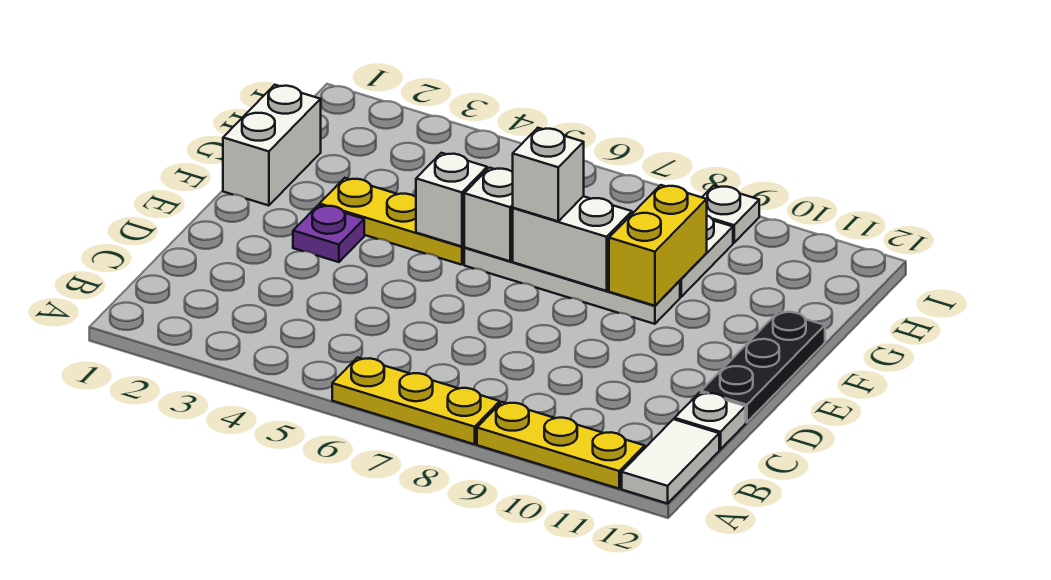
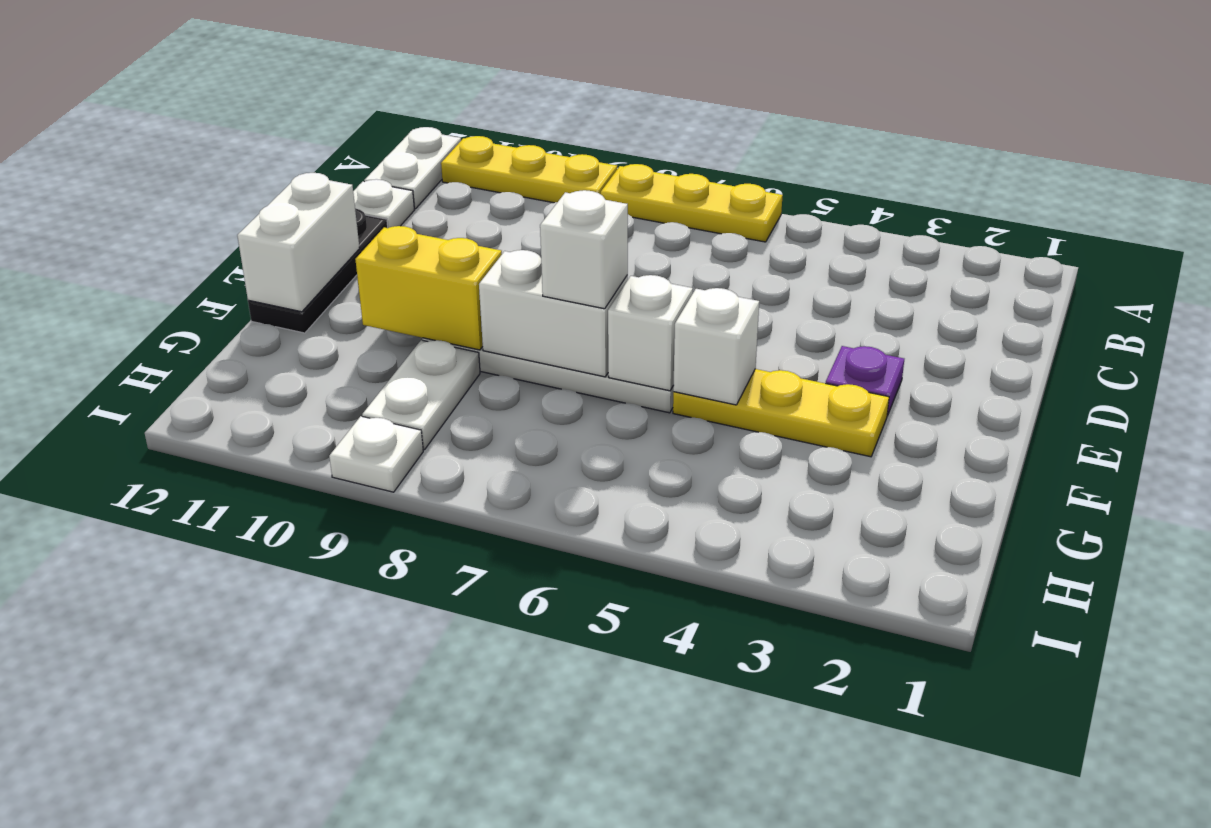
white 1x2 tile [622,419,719,504] -> white 1x2 plate [364,127,461,209]
white 1x2 brick [223,85,321,206] -> white 1x2 brick moved to [237,173,360,312]
yellow 1x2 brick [609,185,707,306] -> yellow 1x2 brick turned to [355,226,502,350]

